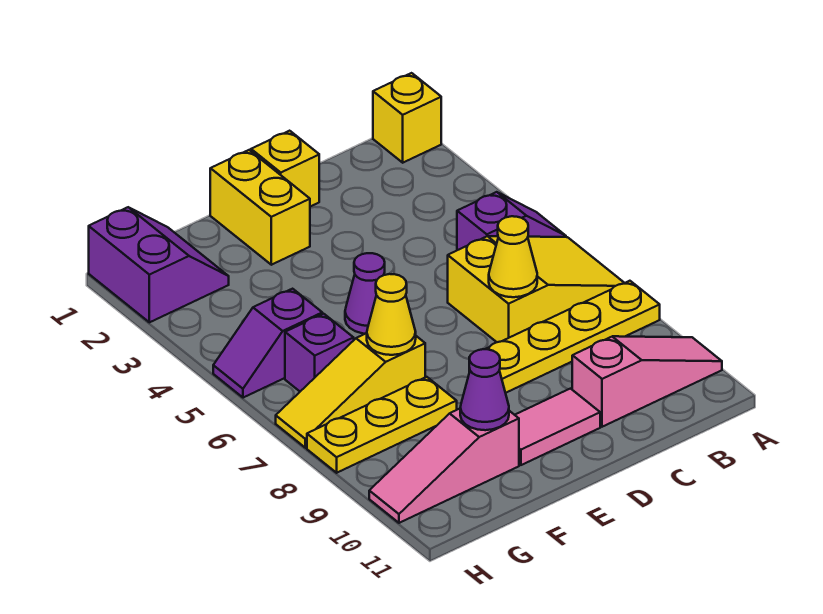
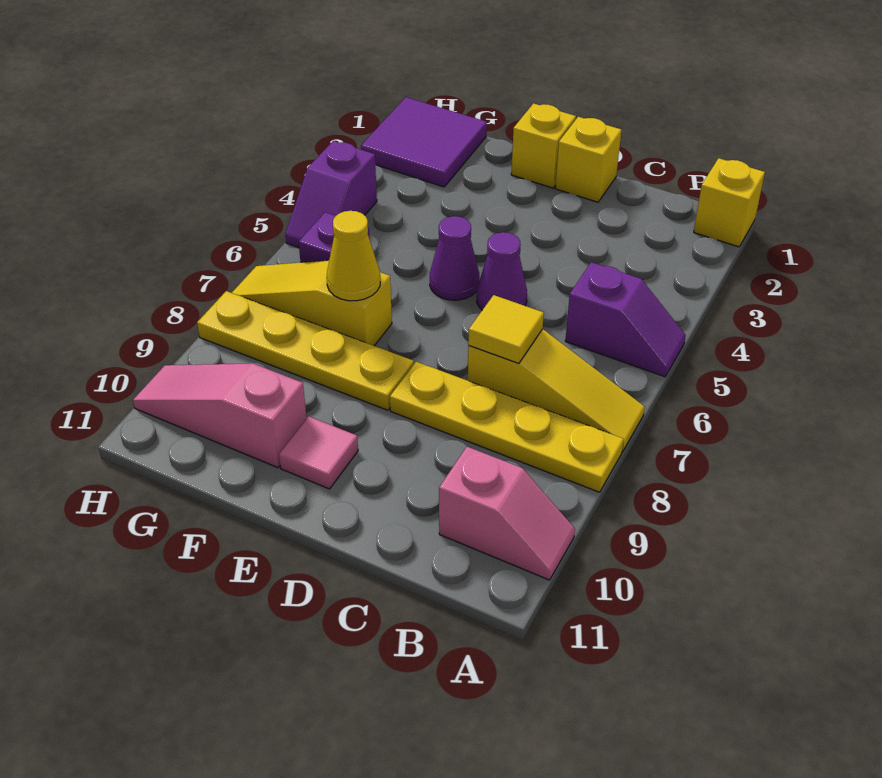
yellow 2x3 slope [448,236,624,342] -> yellow 1x3 slope [468,329,645,452]
pink 1x3 slope [572,336,722,427] -> pink 1x2 slope [439,447,575,580]
yellow 1x1 cone [489,216,537,297] -> yellow 1x1 tile [468,295,544,364]
pink 1x2 tile [515,389,600,465] -> pink 1x1 tile [279,417,358,489]
yellow 1x2 brick [210,150,310,265] -> yellow 1x1 brick [511,103,576,188]
yellow 1x3 plate [307,377,457,473] -> yellow 1x4 plate [197,291,414,410]
purple 1x1 cone [460,349,509,430] -> purple 1x1 cone moved to [477,232,527,310]
purple 2x2 slope [89,207,229,322] -> purple 2x2 tile [361,97,487,187]
purple 1x2 slope [213,289,322,398] -> purple 1x2 slope turned to [285,141,377,247]

